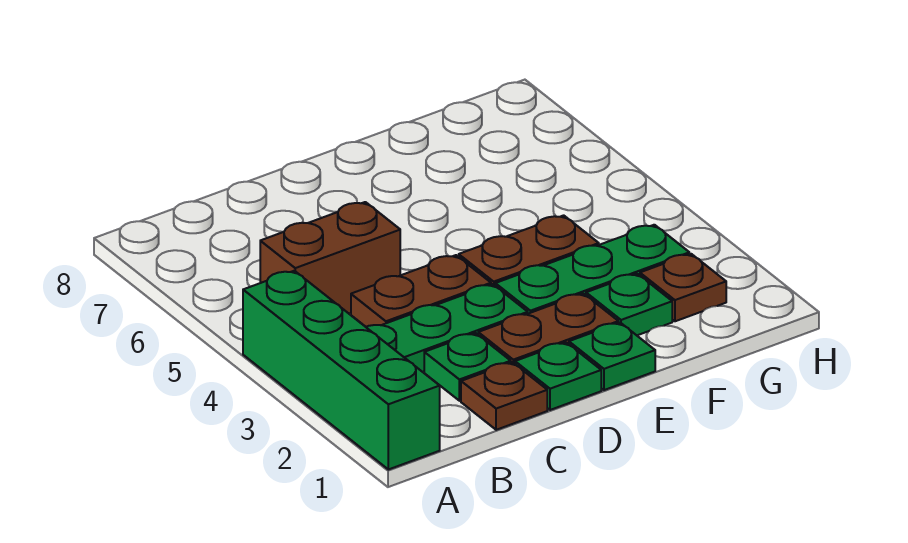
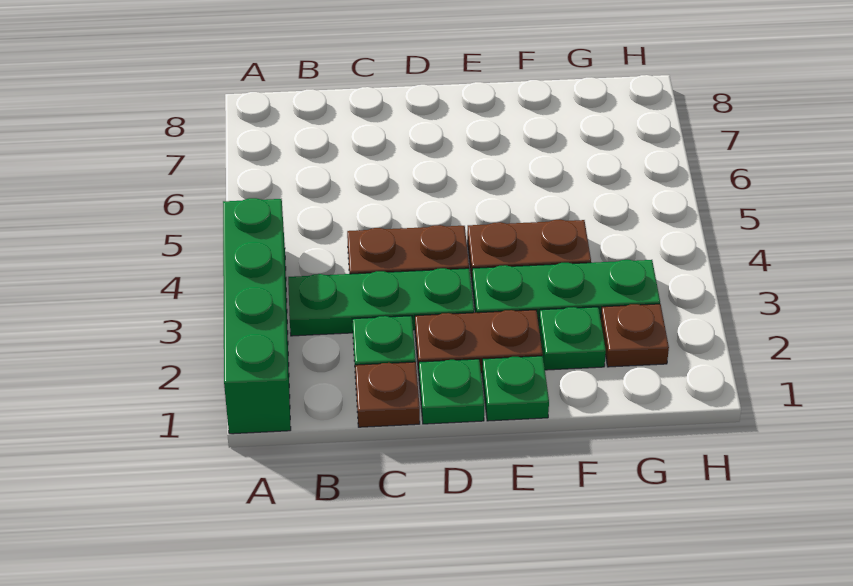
brown 1x2 brick [260,202,400,314] -> none

